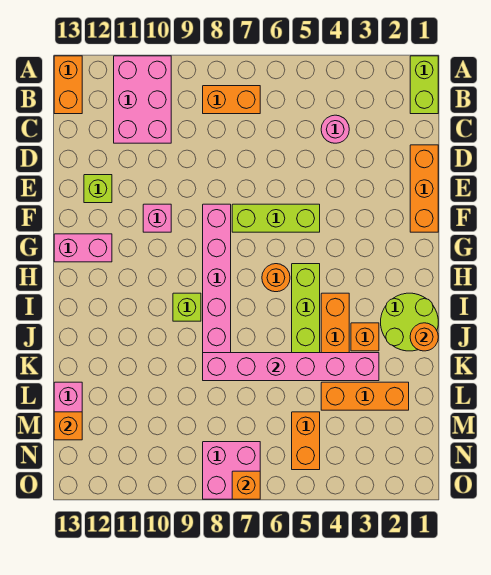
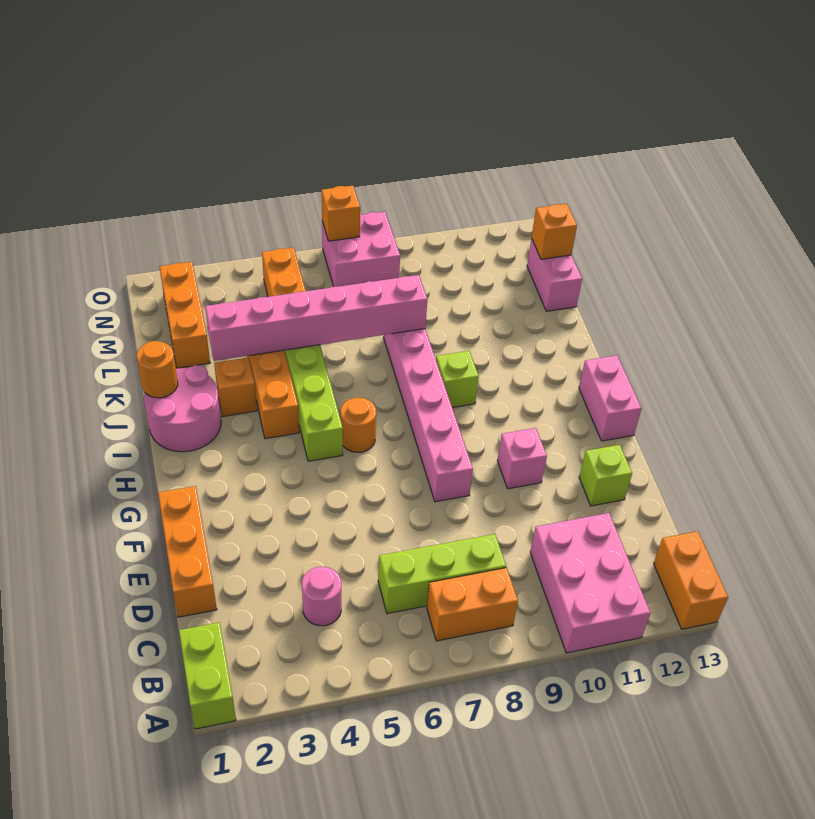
lime 1x3 brick [232,204,320,232] -> lime 1x3 brick moved to [378,534,506,614]
pink 1x2 brick [54,234,112,262] -> pink 1x2 brick turned to [579,355,642,441]
lime 2x2 round brick [381,293,438,351] -> pink 2x2 round brick [144,365,221,452]
orange 1x3 brick [321,382,409,410] -> orange 1x3 brick turned to [160,262,210,368]

